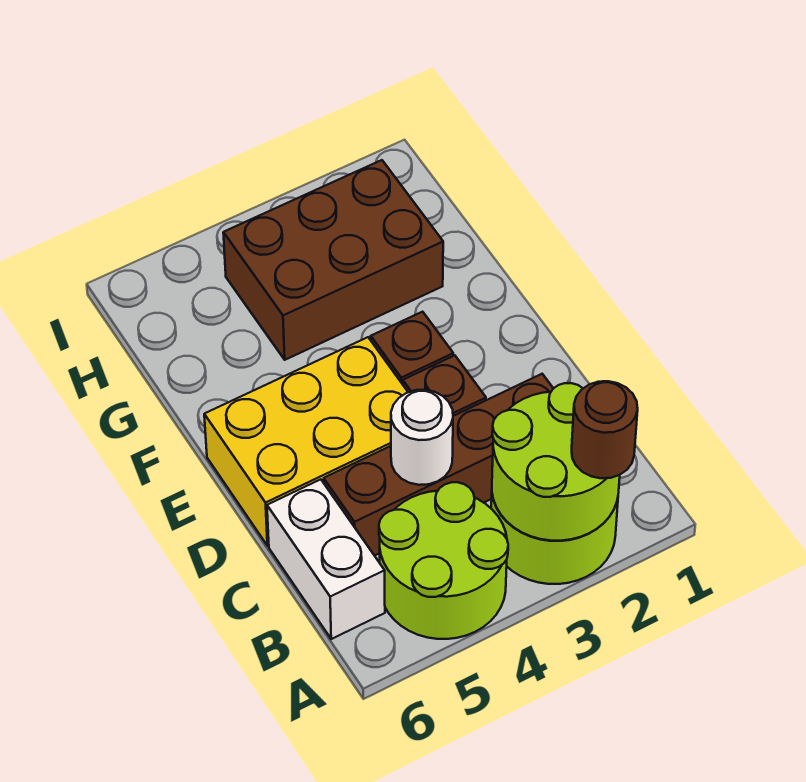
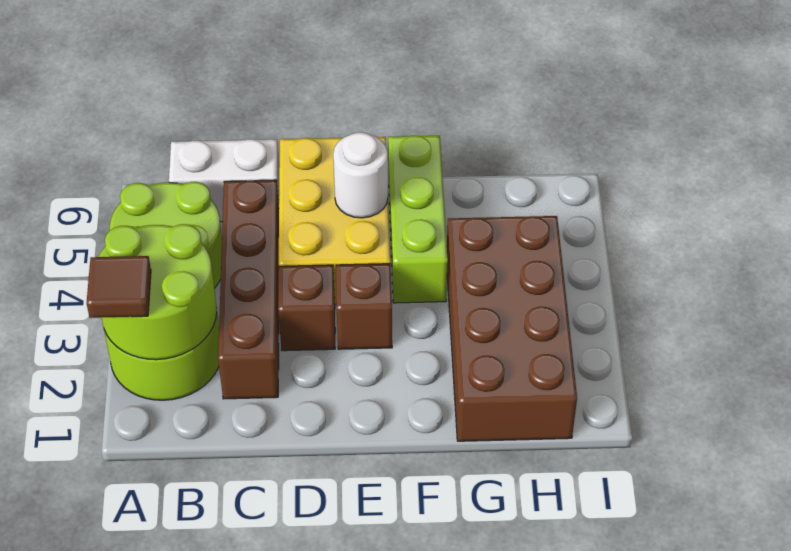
brown 1x1 round brick [572,381,638,478] -> brown 1x1 tile [87,256,151,318]
white 1x1 round brick [391,390,453,485] -> white 1x1 round brick moved to [333,132,388,218]
none -> lime 1x3 brick [388,136,448,303]
brown 2x3 brick [223,160,443,360] -> brown 2x4 brick [447,216,577,441]

